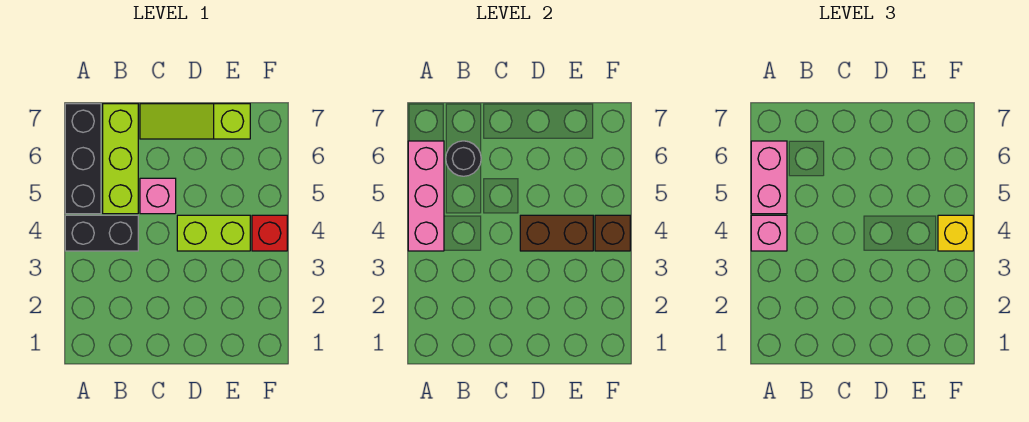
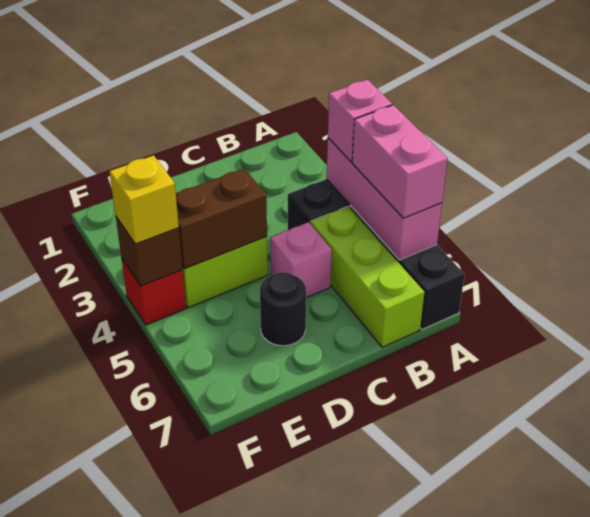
black 1x1 round brick [446,141,481,176] -> black 1x1 round brick moved to [260,272,306,346]
lime 1x3 slope [140,104,250,139] -> none

